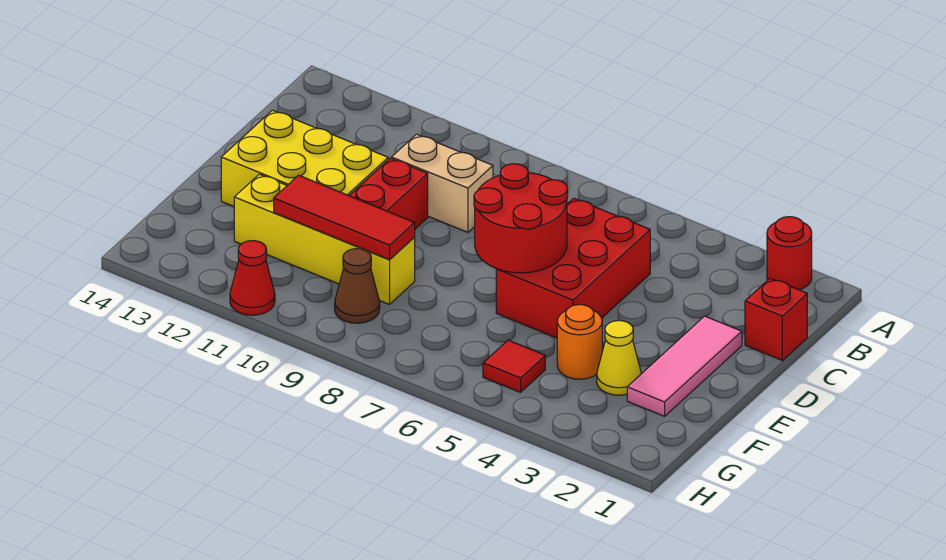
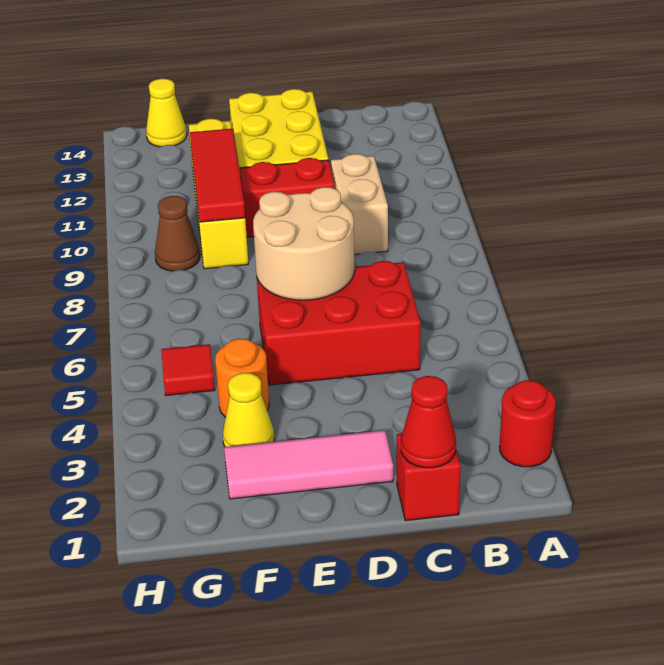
red 2x2 round brick [474,164,568,273] -> tan 2x2 round brick [253,187,354,300]
none -> yellow 1x1 cone [146,79,187,147]
red 1x1 cone [230,241,275,315] -> red 1x1 cone moved to [401,376,456,468]

